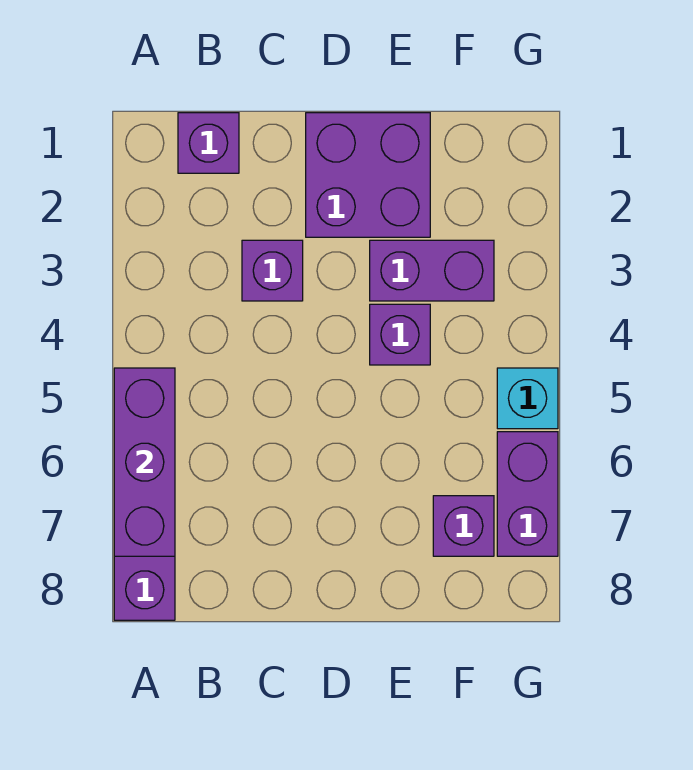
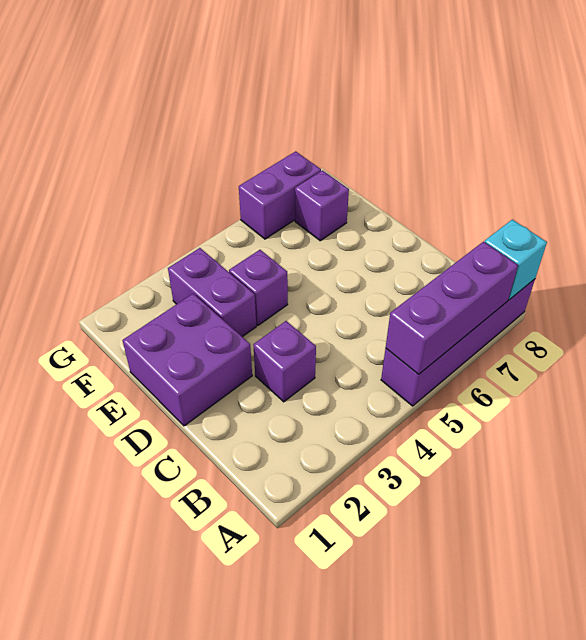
purple 1x1 brick [178,113,239,173] -> none
cyan 1x1 brick [497,368,558,429] -> cyan 1x1 brick moved to [485,220,547,300]

